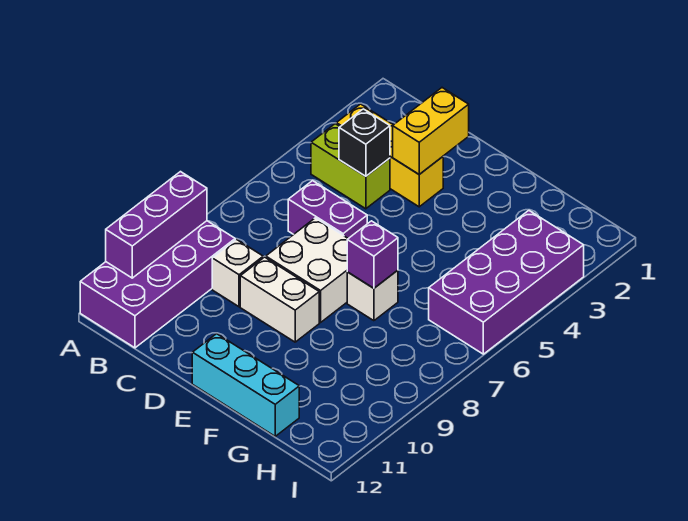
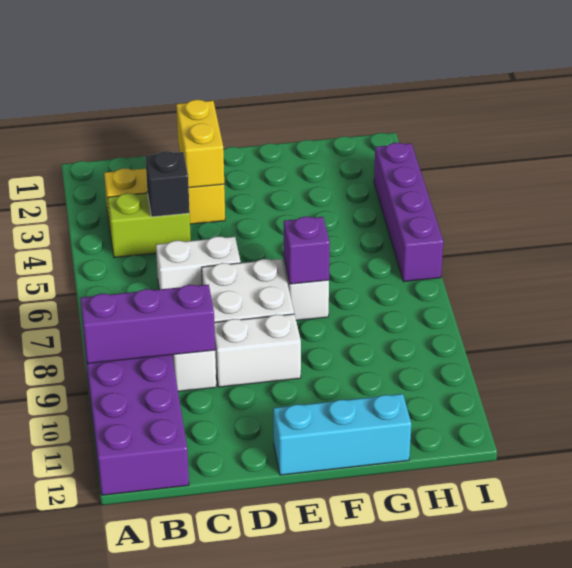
purple 1x3 brick [106,172,207,278] -> purple 1x3 brick turned to [81,284,215,364]
purple 1x2 brick [288,181,367,239] -> white 1x2 brick [156,236,241,289]
purple 2x4 brick [429,211,584,354] -> purple 1x4 brick [374,143,443,282]

